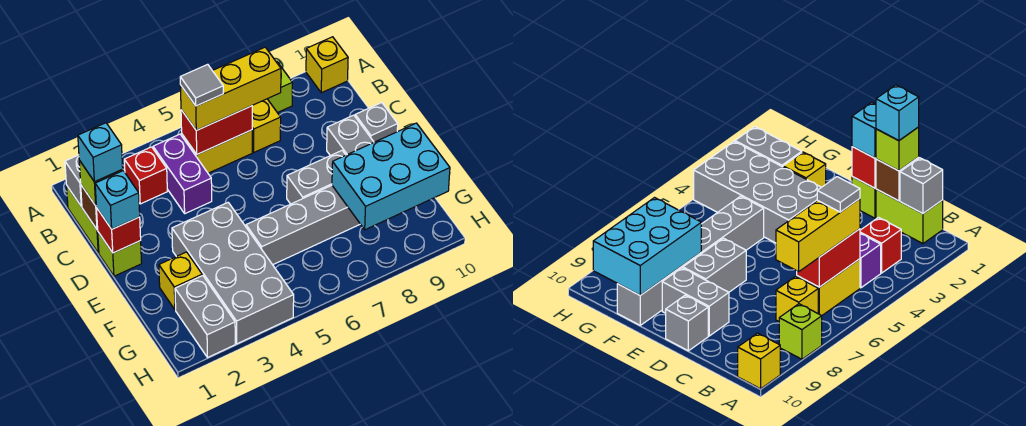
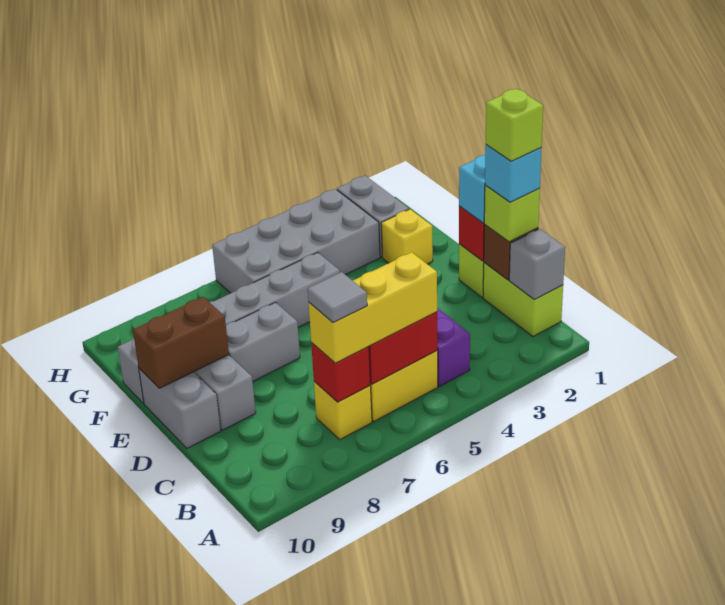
lime 1x1 brick [268,62,292,113] -> lime 1x1 brick moved to [486,89,543,161]
yellow 1x1 brick [306,37,348,93] -> none
red 1x1 brick [124,147,167,204] -> red 1x1 brick moved to [311,343,370,402]
grey 1x1 tile [180,64,223,106] -> grey 1x1 tile moved to [308,272,367,323]
grey 1x1 brick [355,103,398,142] -> grey 1x2 brick [139,369,221,448]
grey 2x4 brick [172,203,294,344] -> grey 2x4 brick turned to [212,189,380,293]
none -> brown 1x2 brick [133,297,229,388]
cyan 2x3 brick [332,123,450,230] -> none

